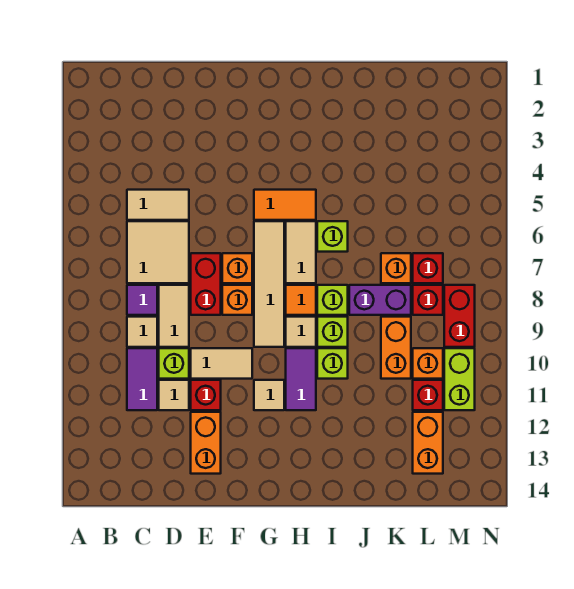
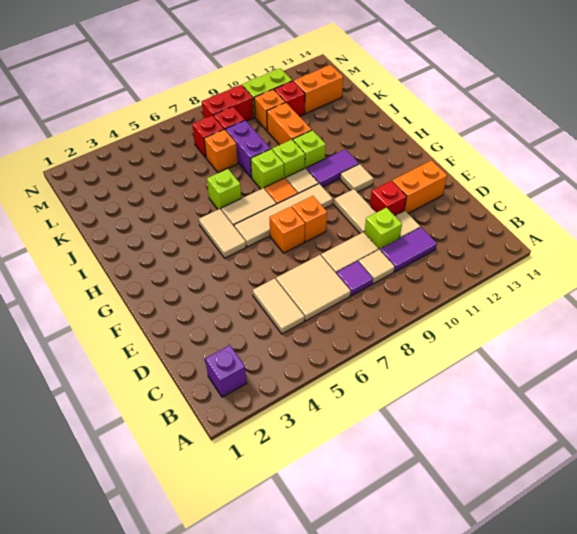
none -> purple 1x1 brick [205,345,247,397]
red 1x2 brick [191,253,221,315] -> none
orange 1x2 tile [254,190,316,220] -> tan 1x2 tile [199,209,246,258]
orange 1x2 brick [381,317,411,379] -> orange 1x2 brick turned to [267,102,312,145]

